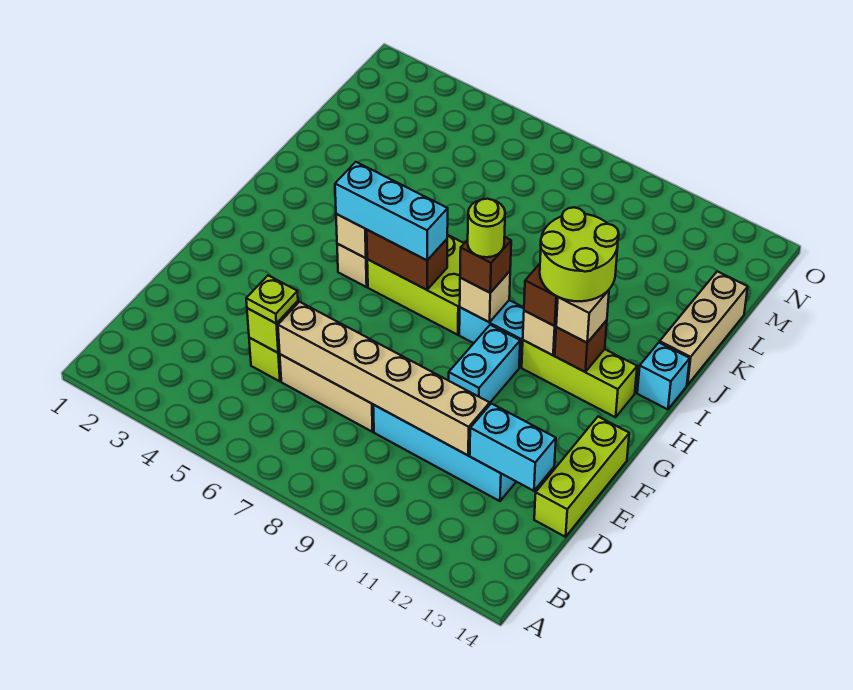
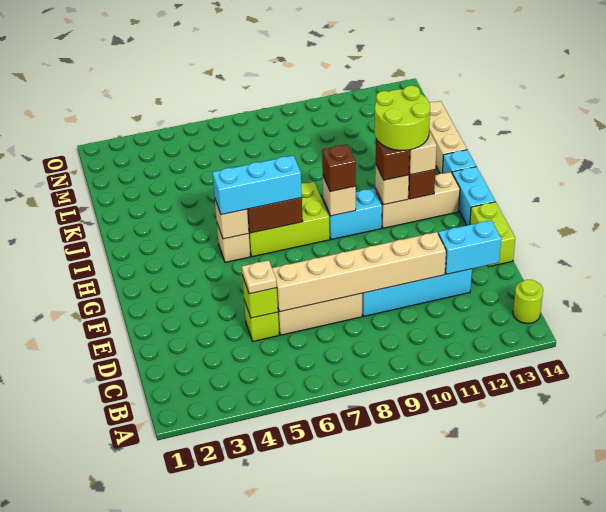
lime 1x1 plate [246,276,298,324] -> tan 1x1 plate [242,260,277,294]
lime 1x3 brick [534,417,629,537] -> lime 1x2 brick [470,202,515,267]
cyan 1x2 brick [449,325,520,403] -> cyan 1x2 brick moved to [452,167,495,225]
lime 1x1 round brick [468,199,505,257] -> lime 1x1 round brick moved to [513,280,543,324]
lime 1x3 brick [522,340,637,417] -> tan 1x3 brick [375,172,460,228]

